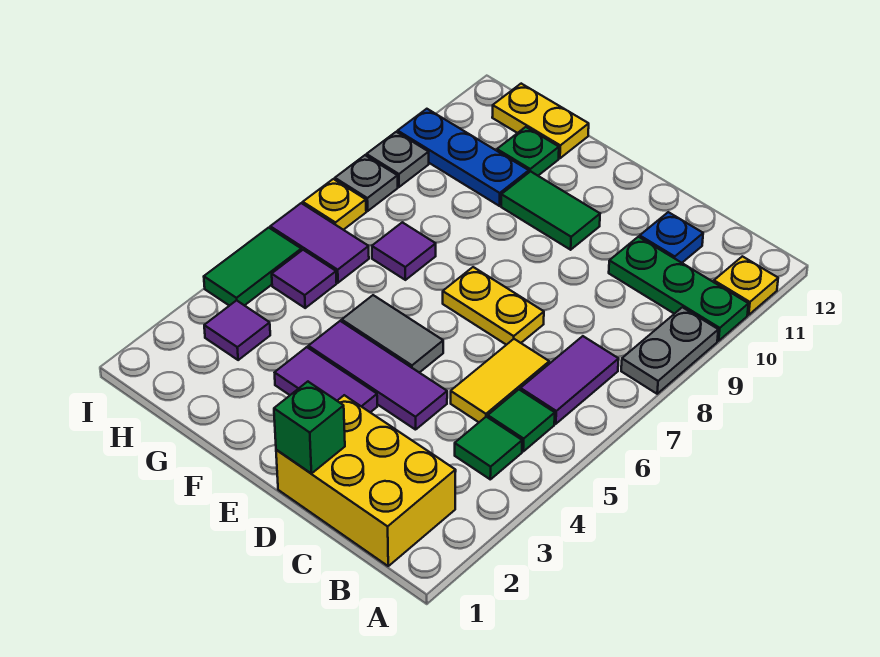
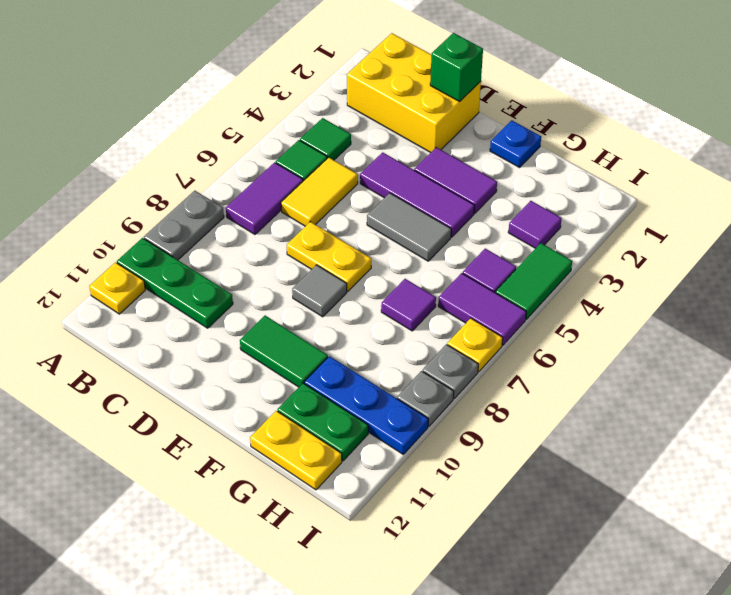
blue 1x1 plate [640,212,703,263] -> blue 1x1 plate moved to [490,120,541,167]
none -> grey 1x1 tile [292,265,347,317]
green 1x1 plate [497,127,559,176] -> green 1x2 plate [278,383,368,461]

